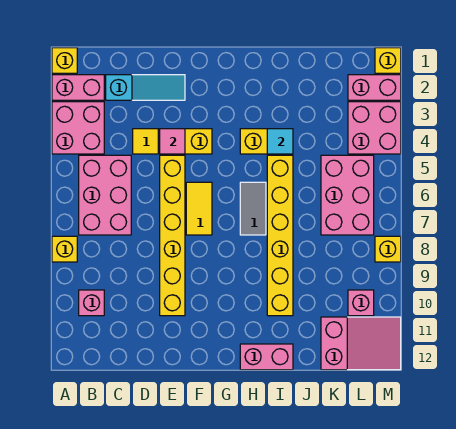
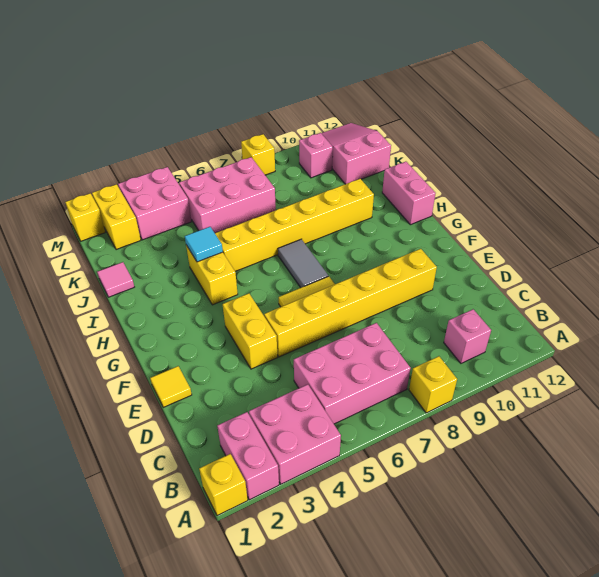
cyan 1x3 slope [106,75,185,100] -> none
yellow 1x1 tile [133,129,158,154] -> yellow 1x1 tile moved to [150,366,192,407]
pink 1x1 tile [160,129,185,154] -> pink 1x1 tile moved to [97,262,134,297]
grey 1x2 tile [240,182,266,235] -> grey 1x2 tile turned to [278,239,328,288]
pink 1x2 brick [348,75,401,100] -> yellow 1x2 brick [92,184,141,250]

